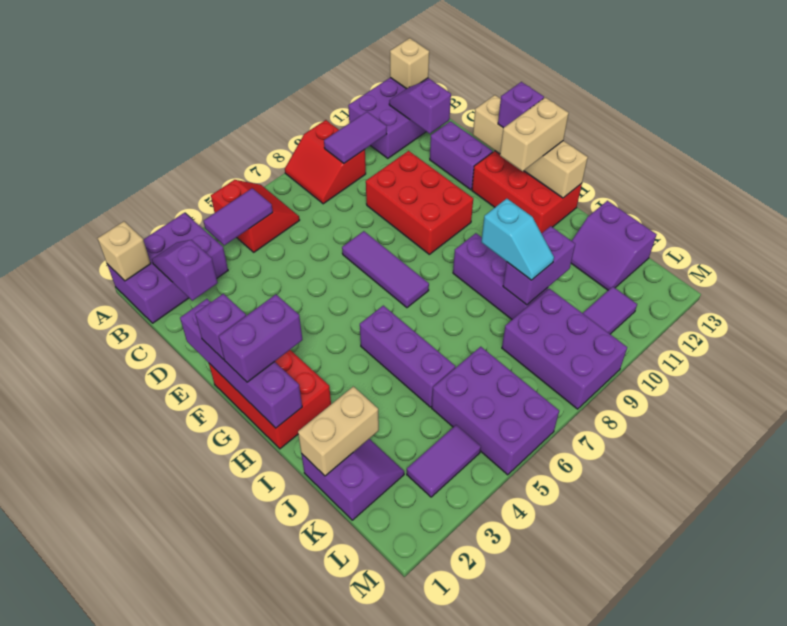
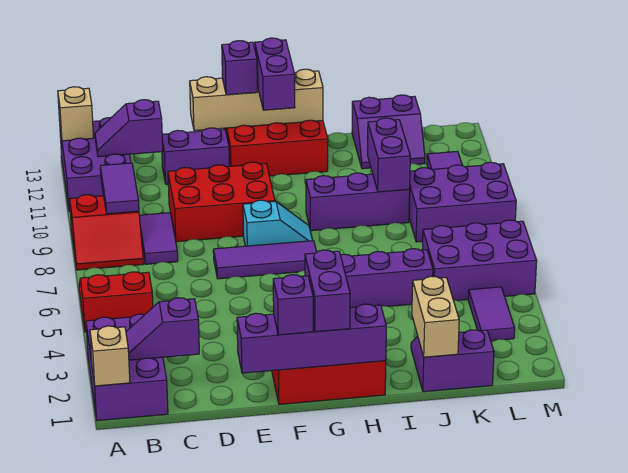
purple 1x2 tile [204,188,273,245] -> purple 1x2 tile moved to [139,213,178,264]
tan 1x2 brick [500,97,569,171] -> purple 1x2 brick [255,38,295,110]
cyan 1x2 slope [481,199,554,280] -> cyan 1x2 slope moved to [243,200,313,246]

